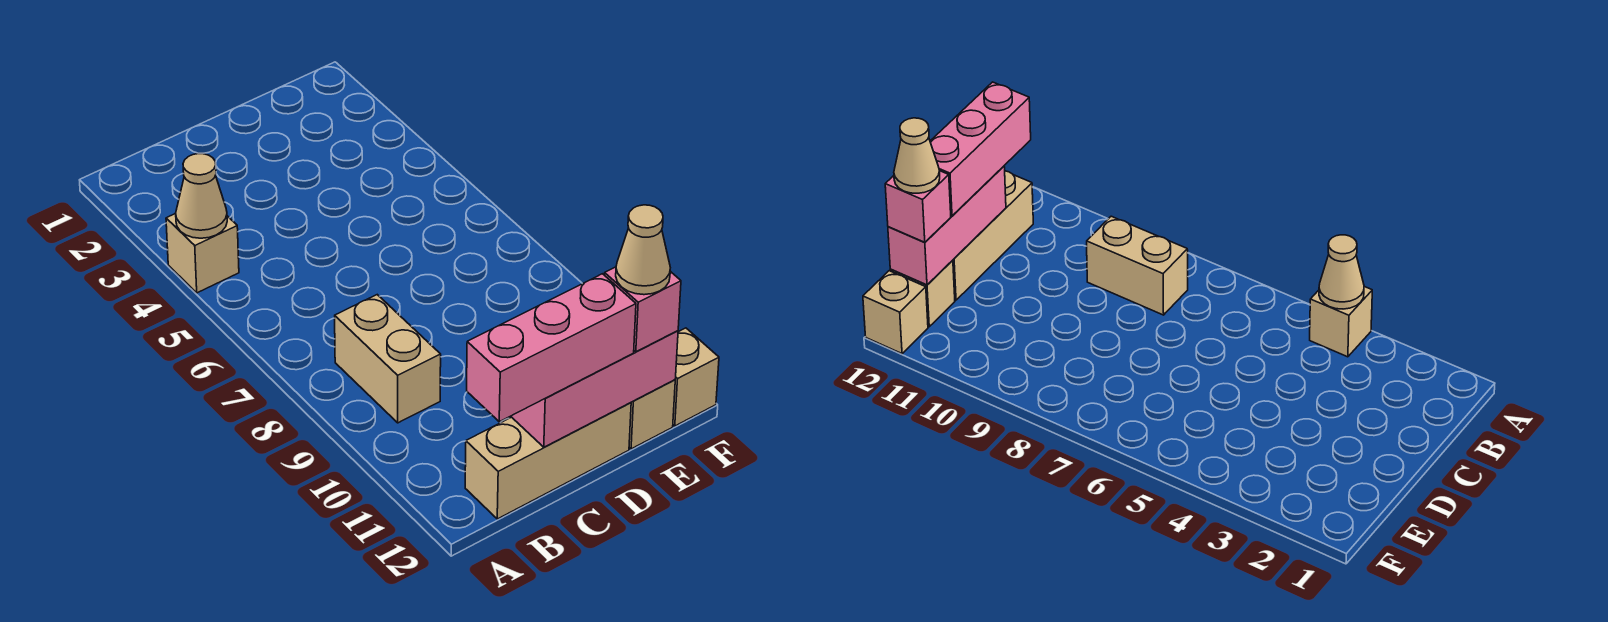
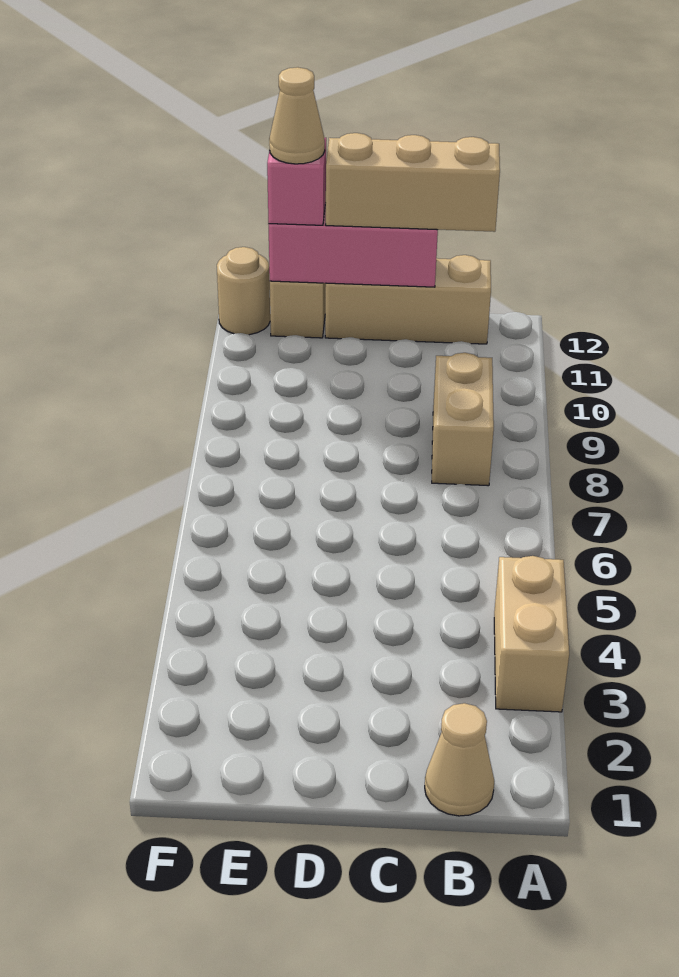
tan 1x1 brick [166,213,239,293] -> tan 1x2 brick [494,556,569,712]
tan 1x1 cone [176,154,227,238] -> tan 1x1 cone moved to [425,703,494,816]
pink 1x3 brick [467,274,636,422] -> tan 1x3 brick [326,133,500,232]
tan 1x1 brick [673,328,719,426] -> tan 1x1 round brick [217,247,270,335]

